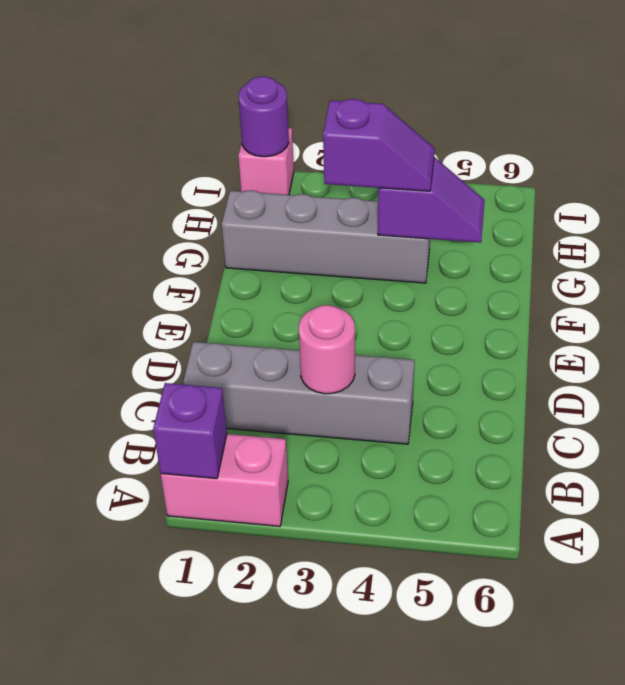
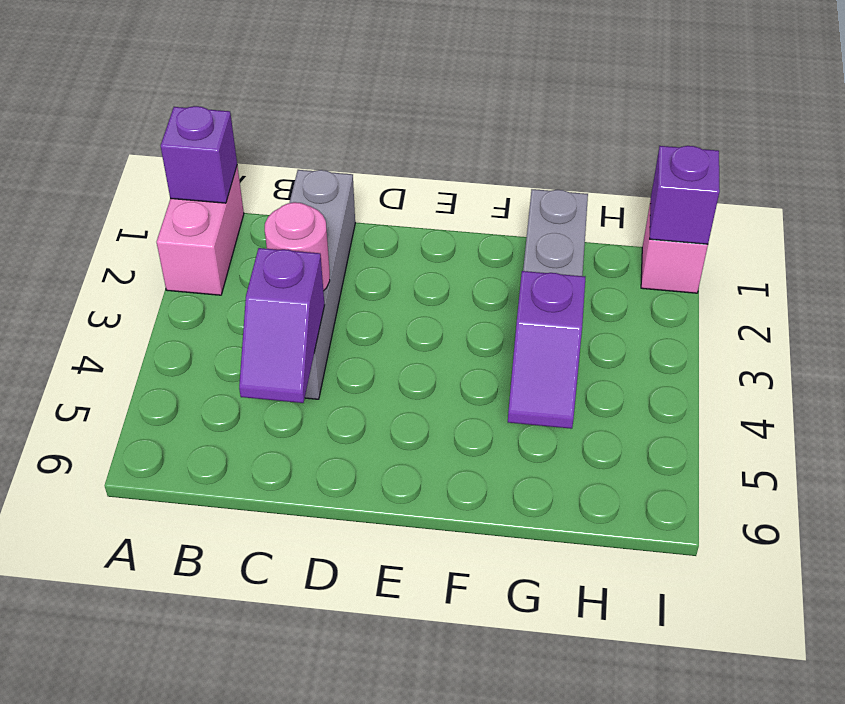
purple 1x2 slope [323,99,435,191] -> purple 1x2 slope moved to [239,248,325,403]
purple 1x1 round brick [239,76,289,157] -> purple 1x1 brick [649,146,720,244]

